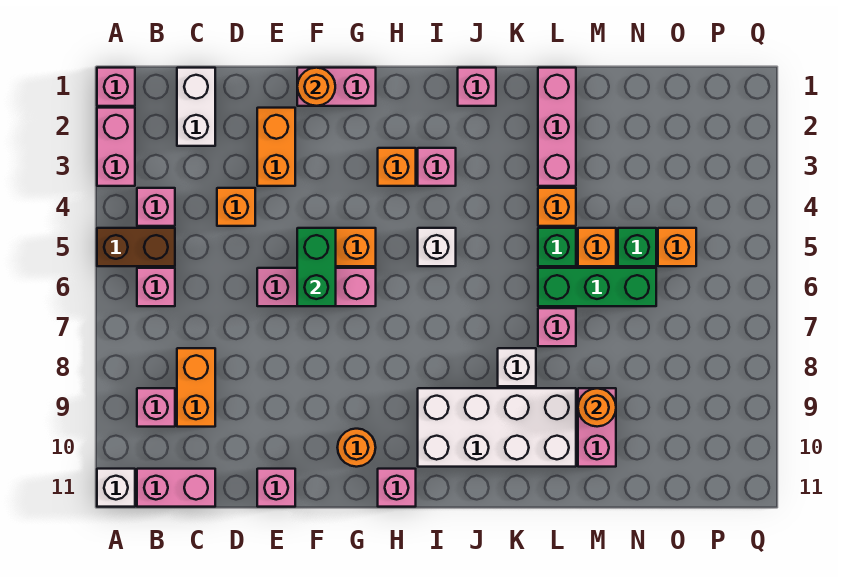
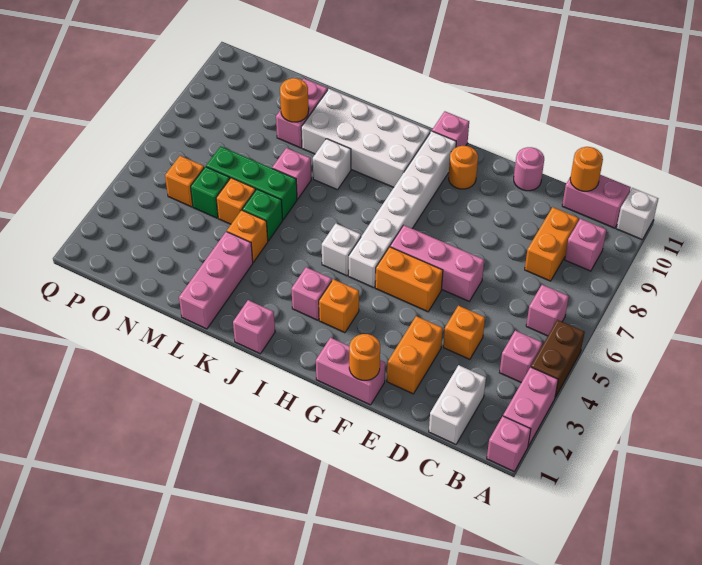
brown 1x2 brick [97,228,175,266] -> brown 1x2 brick turned to [531,320,585,397]
none -> orange 1x1 round brick [570,147,603,191]
pink 1x1 brick [257,469,295,507] -> pink 1x1 round brick [514,147,544,191]
green 1x2 brick [297,228,336,306] -> none
none -> white 1x6 brick [349,131,456,288]

